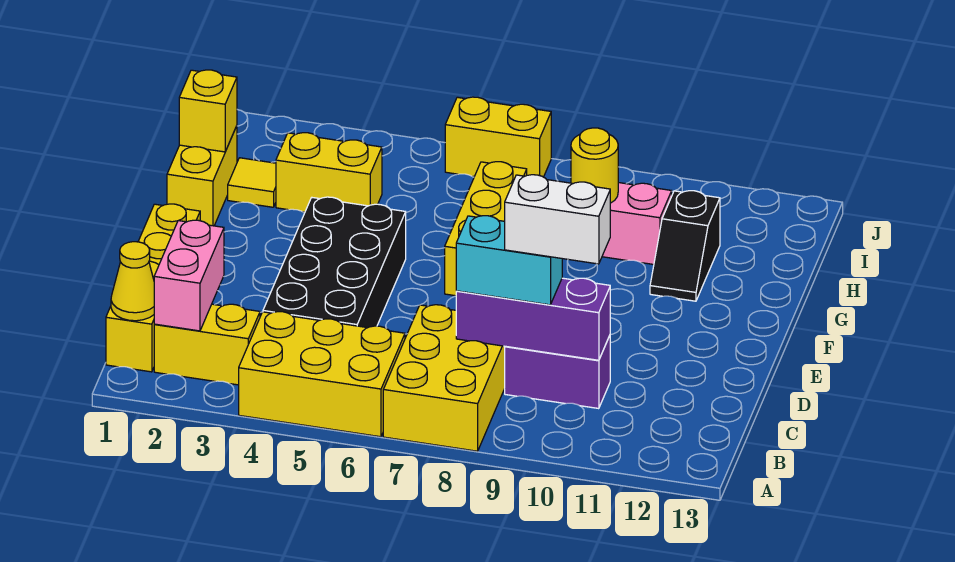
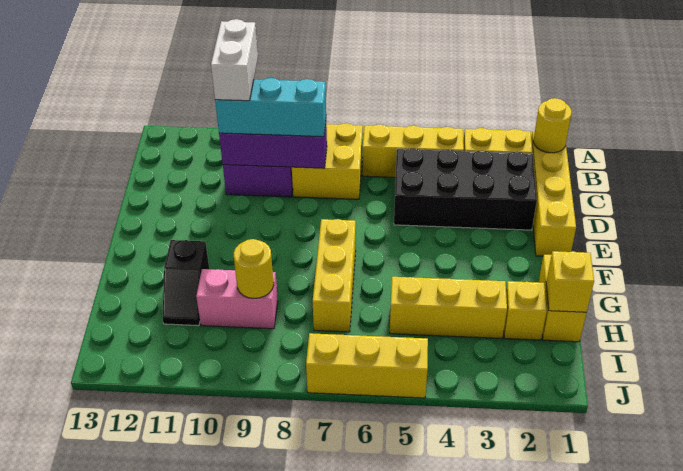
yellow 2x3 brick [239,312,405,437] -> yellow 1x3 brick [362,125,464,177]
yellow 2x3 brick [383,305,505,451] -> yellow 2x2 brick [292,123,363,199]
yellow 1x1 cone [111,242,154,321] -> yellow 1x1 round brick [533,98,572,153]
pink 1x2 brick [154,220,224,331] -> none
black 2x4 brick [263,197,406,328] -> black 2x4 brick turned to [394,148,537,230]
cyan 1x2 brick [456,216,562,305] -> cyan 1x3 brick [215,78,326,137]
white 1x2 brick [505,175,610,264] -> white 1x2 brick turned to [211,19,258,101]
black 1x2 slope [650,191,720,301] -> black 1x2 slope turned to [163,240,209,326]
yellow 1x1 tile [228,158,276,207] -> yellow 1x1 brick [504,281,547,340]
yellow 1x2 brick [276,133,382,212] -> yellow 1x3 brick [390,277,507,338]
yellow 1x2 brick [445,97,551,177] -> yellow 1x3 brick [306,333,428,398]

